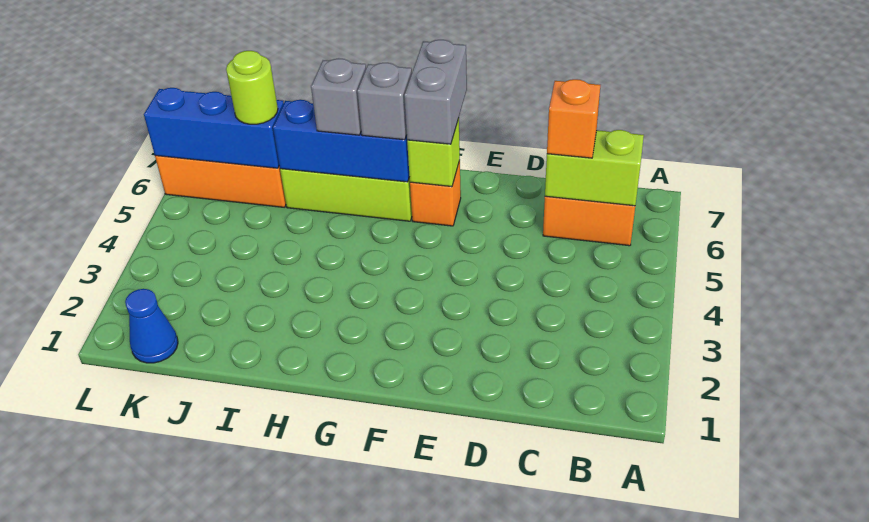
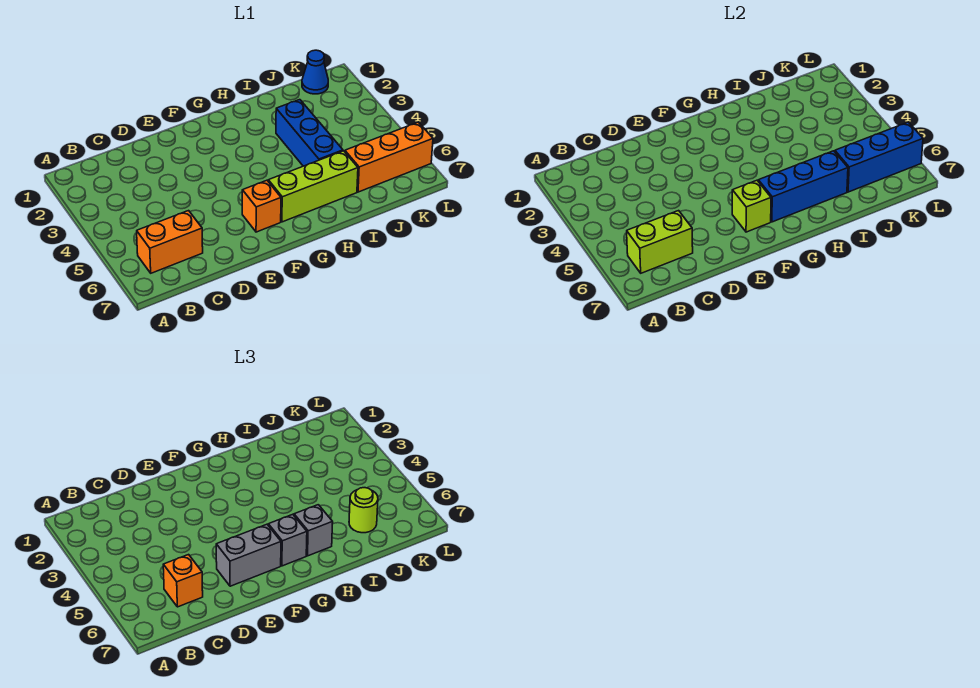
grey 1x2 brick [404,40,467,144] -> grey 1x2 brick turned to [216,524,281,586]
none -> blue 1x3 brick [276,100,343,166]

